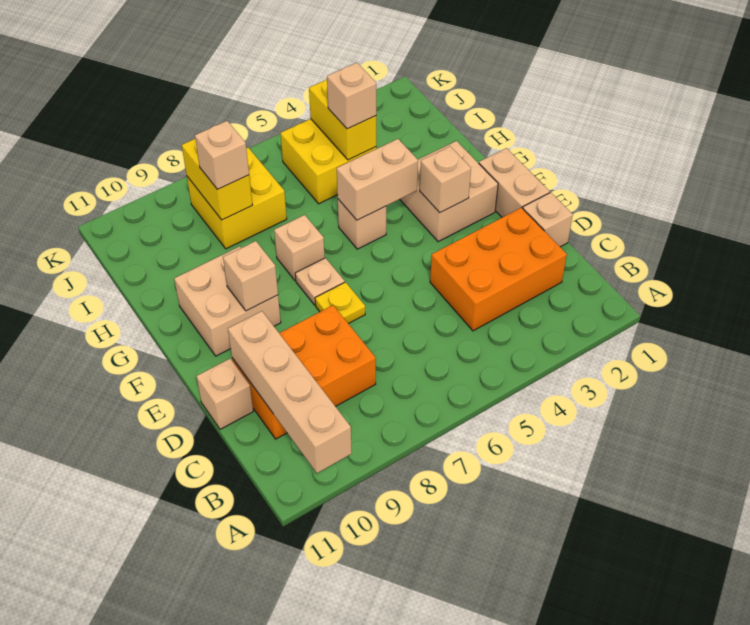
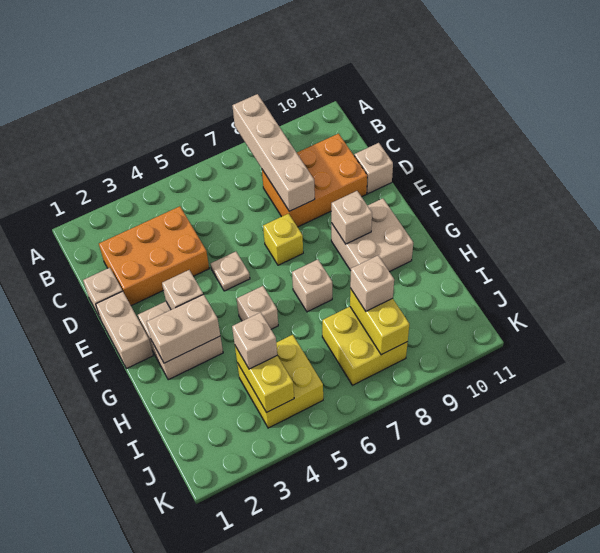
tan 1x4 brick [228,311,352,473] -> tan 1x4 brick moved to [232,94,315,211]
yellow 1x1 plate [315,282,365,324] -> yellow 1x1 brick [263,214,303,265]
tan 1x1 plate [295,258,345,305] -> tan 1x1 plate moved to [211,252,250,291]
tan 1x2 brick [337,139,418,220] -> tan 1x2 brick moved to [147,294,220,363]

